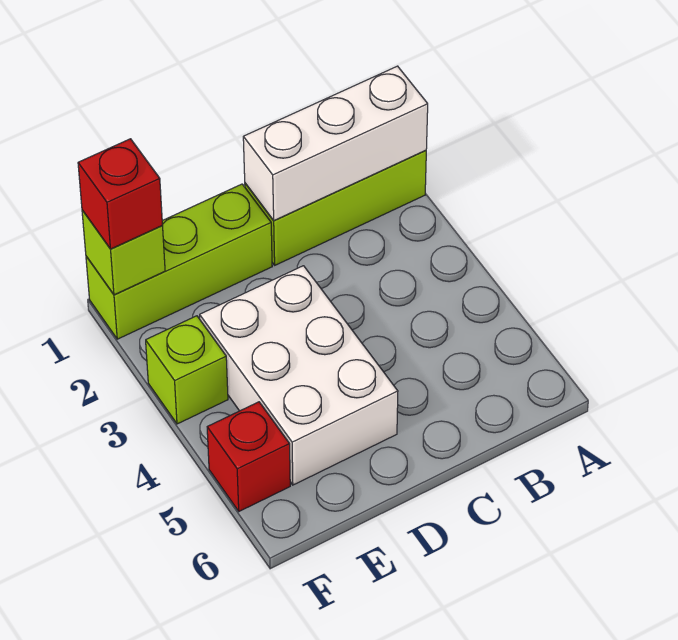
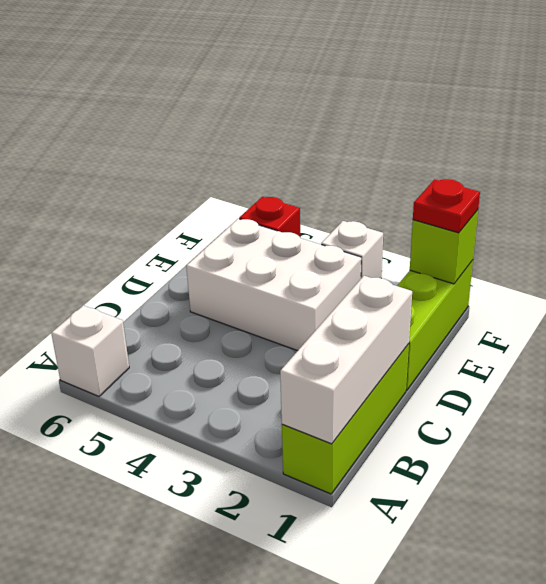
none -> white 1x1 brick [51,305,129,396]
red 1x1 brick [78,139,162,249] -> red 1x1 plate [413,179,480,233]
lime 1x1 brick [146,316,228,424] -> white 1x1 brick [321,221,383,278]

